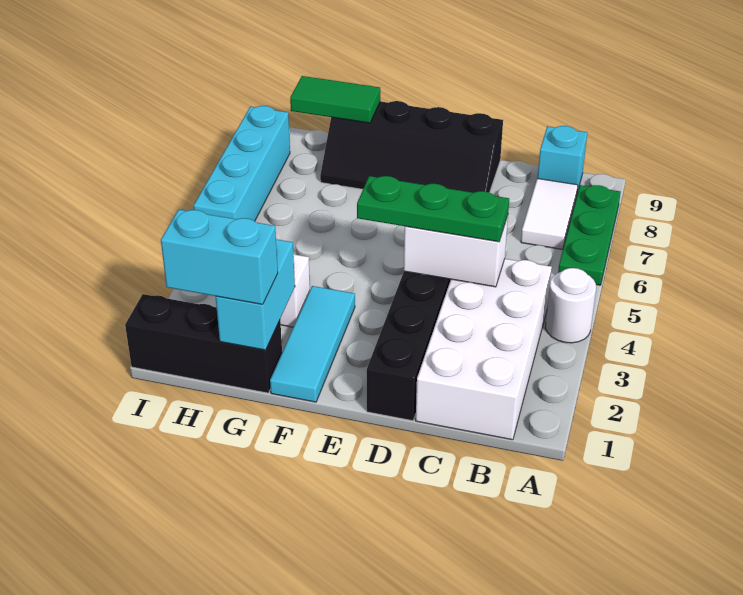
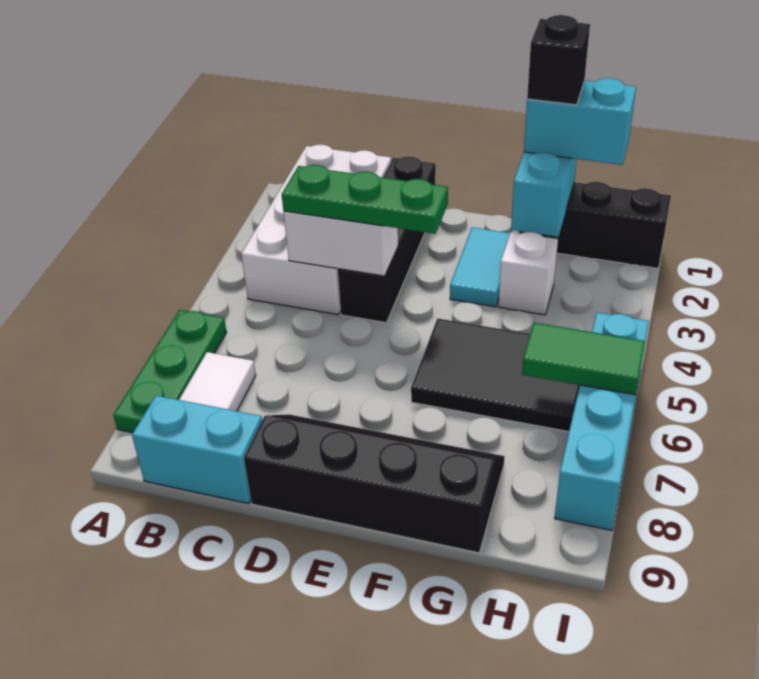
white 1x1 round brick [546,268,596,343] -> none
cyan 1x1 brick [537,126,587,193] -> cyan 1x2 brick [132,396,262,504]
cyan 1x3 tile [270,286,355,402] -> cyan 1x2 tile [450,227,510,307]
none -> black 2x3 tile [411,318,580,432]
none -> black 1x1 brick [527,15,590,105]
green 1x2 tile [290,76,380,123] -> green 1x2 tile moved to [522,323,645,395]

